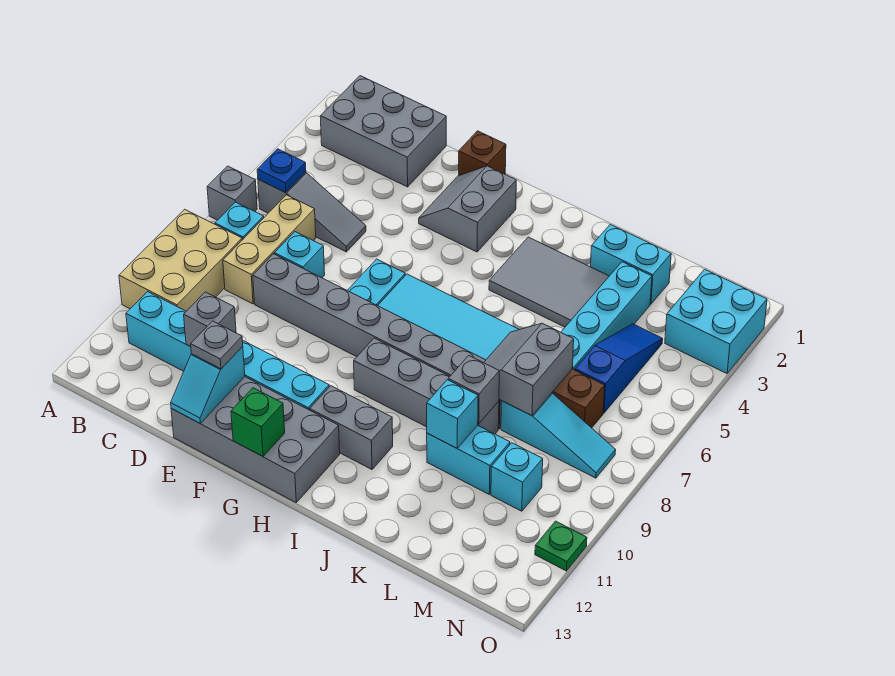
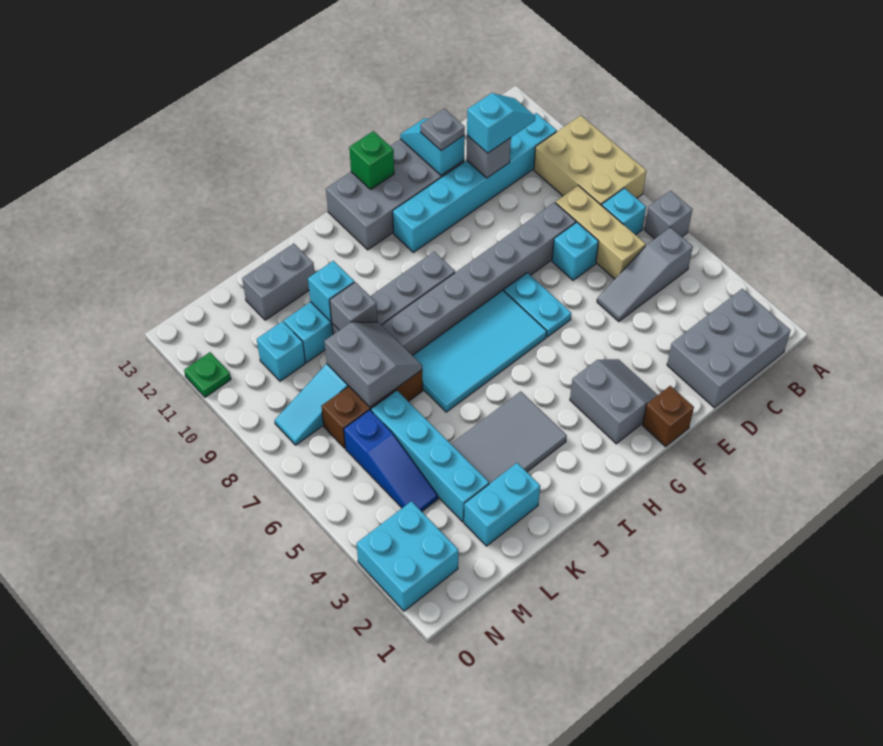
blue 1x1 plate [257,149,306,193] -> none
none -> cyan 1x2 slope [467,93,535,153]
grey 1x2 brick [310,386,393,469] -> grey 1x2 brick moved to [242,244,315,320]

